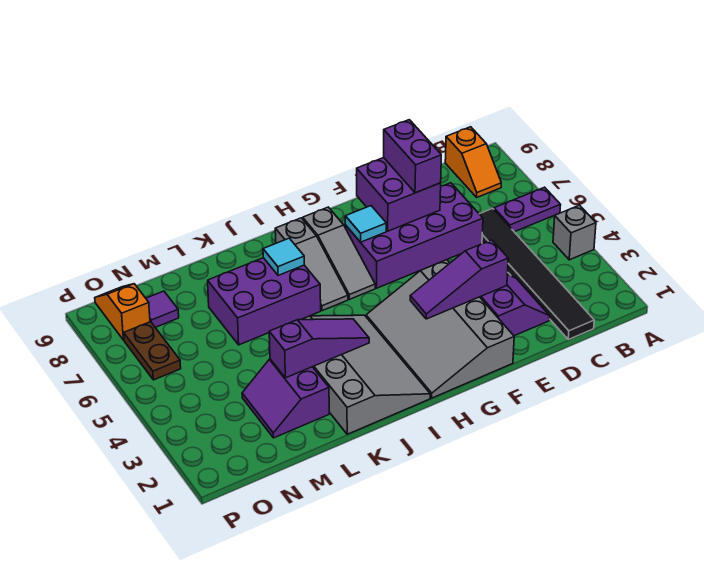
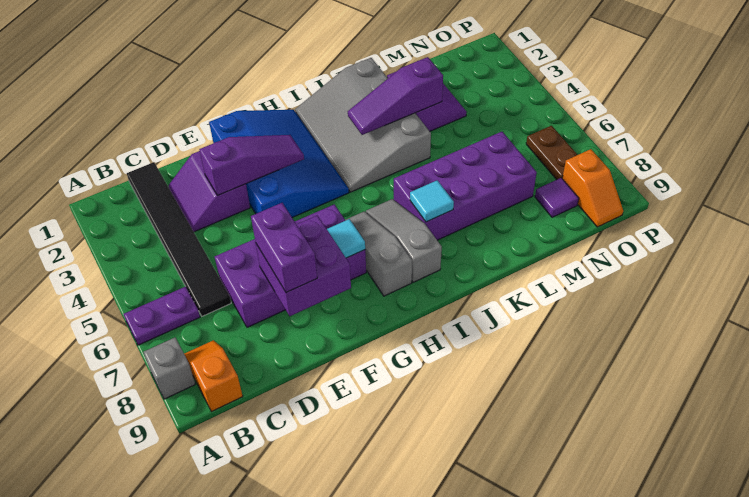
grey 1x1 brick [553,205,596,260] -> grey 1x1 brick moved to [144,337,195,399]
grey 3x4 slope [366,260,514,398] -> blue 3x4 slope [209,110,349,217]
purple 2x3 brick [208,258,321,345] -> purple 2x4 brick [394,132,537,240]

